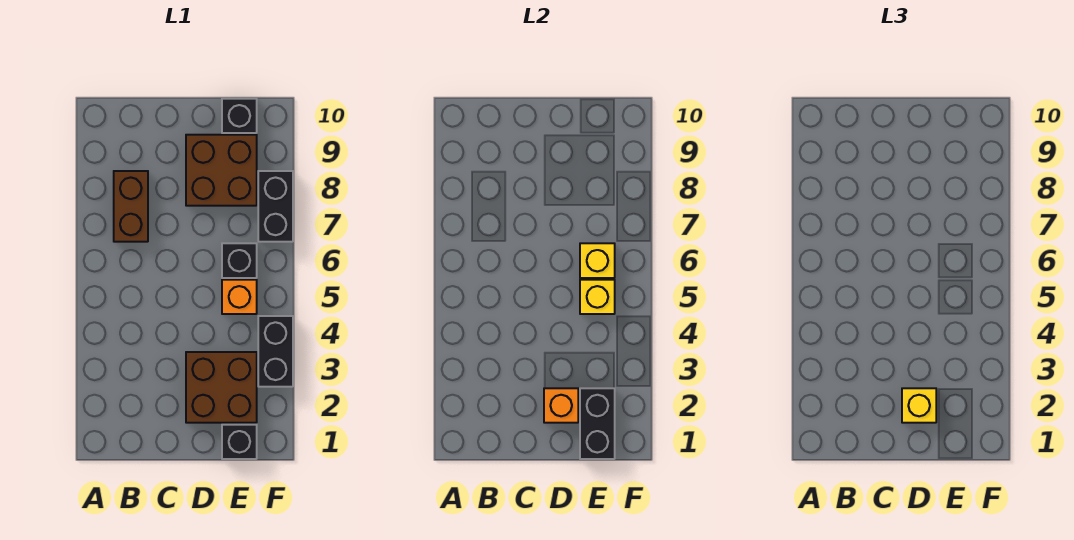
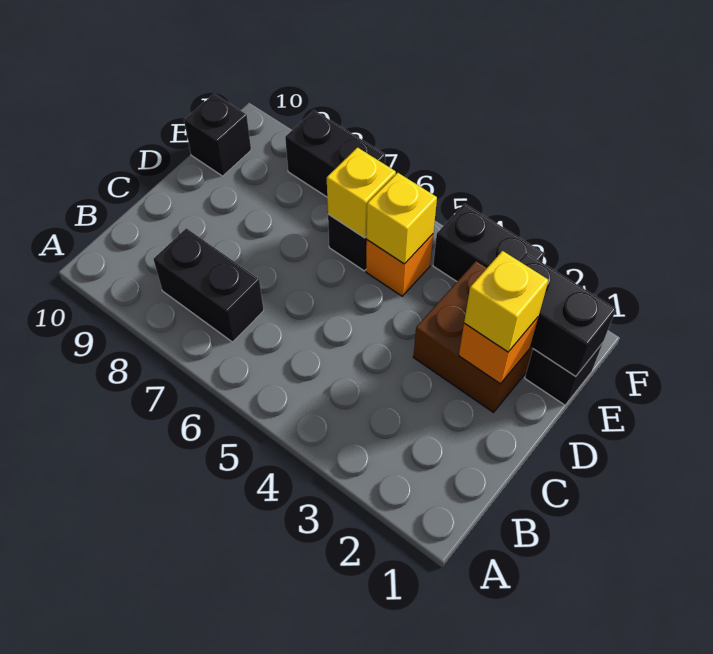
brown 1x2 brick [114,171,148,242] -> black 1x2 brick [153,228,264,342]
brown 2x2 brick [186,135,257,206] -> none

